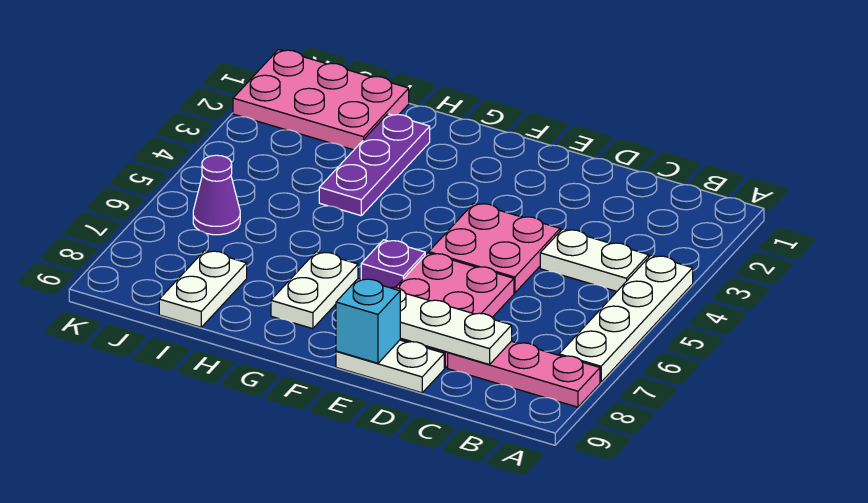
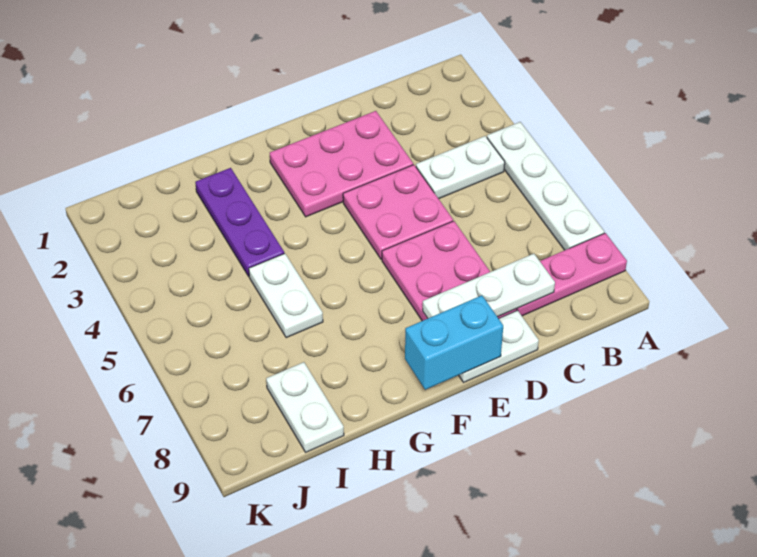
cyan 1x1 brick [336,278,400,363] -> cyan 1x2 brick [405,295,503,390]
purple 1x1 plate [361,240,425,288] -> none
white 1x2 plate [271,252,358,329] -> white 1x2 plate moved to [249,253,323,338]
pink 2x3 plate [233,50,409,150] -> pink 2x3 plate moved to [270,111,413,217]
purple 1x1 cone [193,155,240,235] -> none

